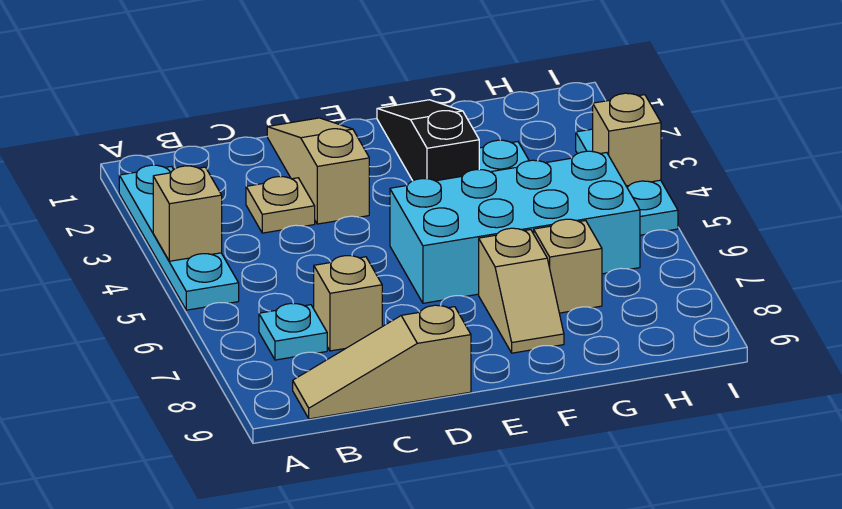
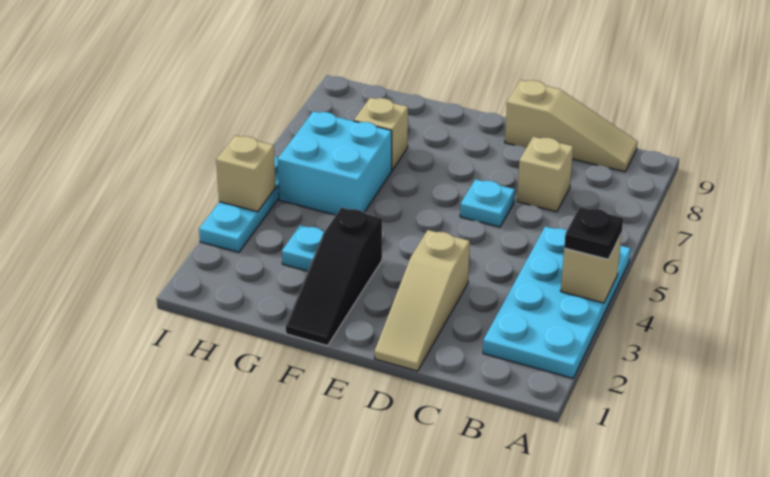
cyan 1x4 plate [119,165,239,310] -> cyan 2x4 plate [483,226,631,378]
none -> black 1x1 plate [564,207,623,259]
cyan 1x1 plate [259,303,327,360] -> cyan 1x1 plate moved to [460,179,515,227]
tan 1x1 plate [246,177,315,233] -> none
cyan 2x4 brick [390,151,640,303] -> cyan 2x2 brick [277,111,392,215]
tan 1x2 slope [479,228,564,353] -> none

